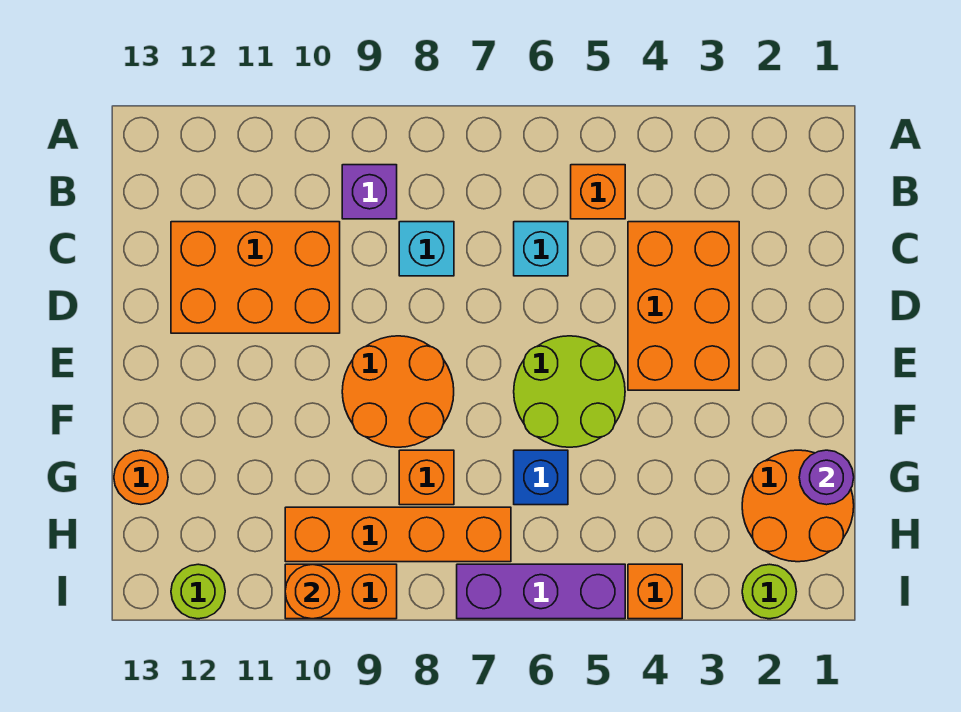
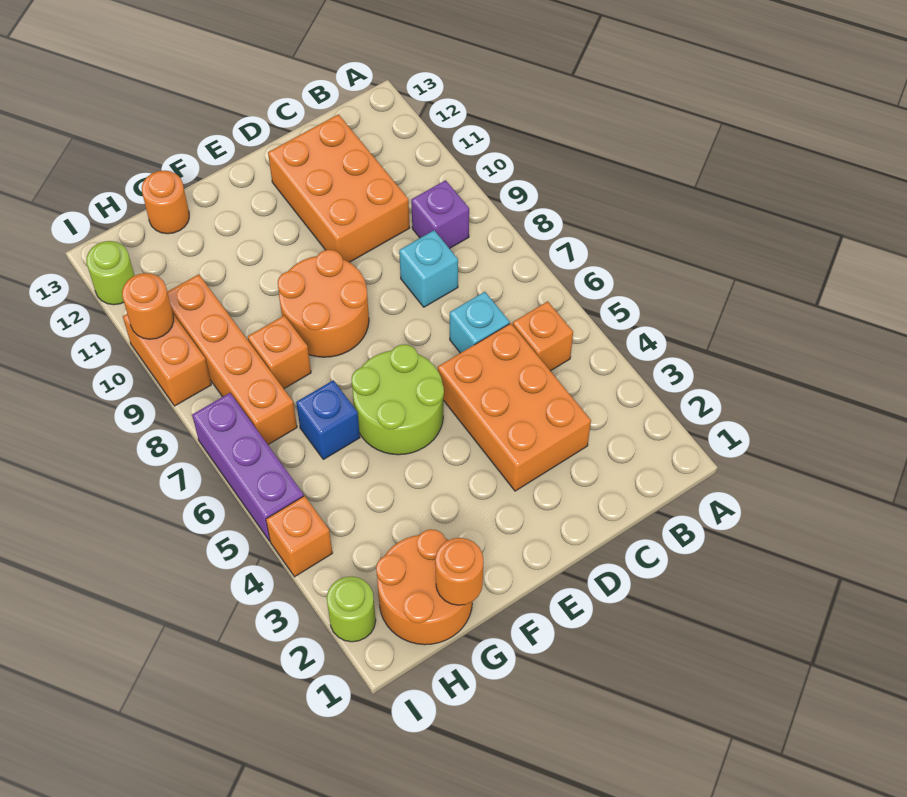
orange 2x3 brick [628,222,739,390] -> orange 2x3 brick turned to [438,323,591,491]
purple 1x1 round brick [799,450,854,505] -> orange 1x1 round brick [435,538,483,605]

